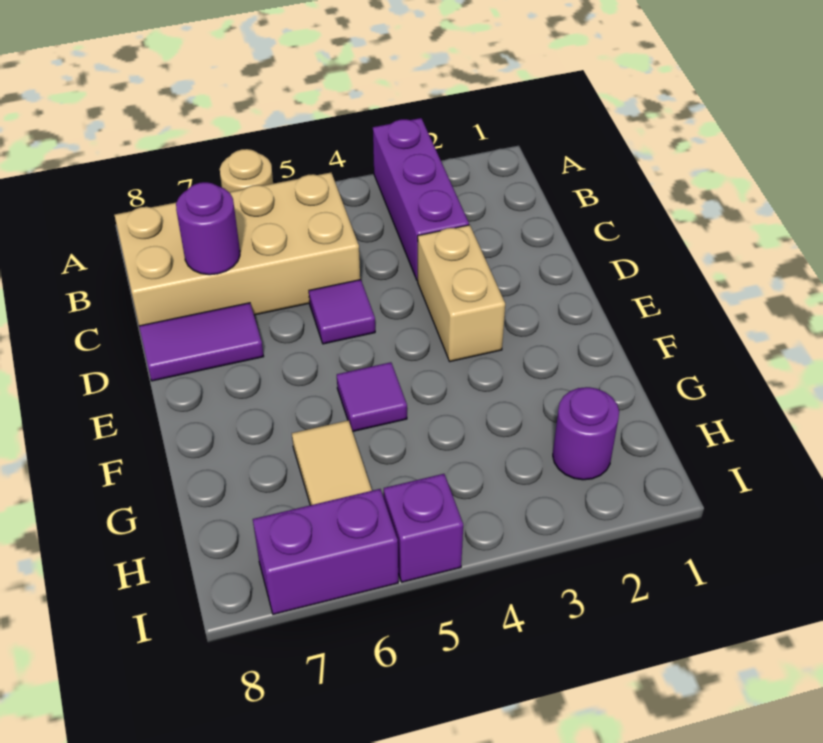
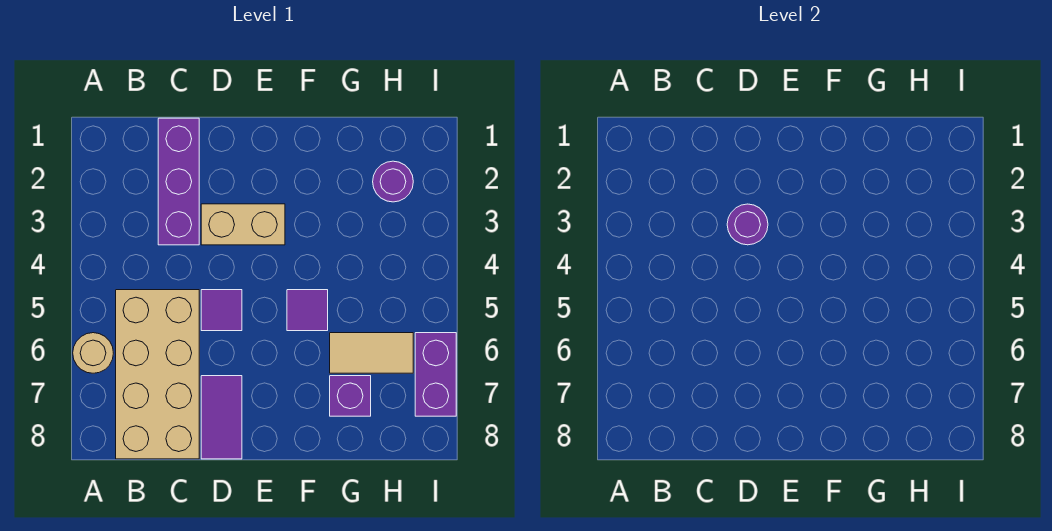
purple 1x3 brick [373,118,469,281] -> purple 1x3 brick turned to [158,118,199,245]
purple 1x1 round brick [176,182,240,275] -> purple 1x1 round brick moved to [727,204,768,245]
purple 1x1 brick [384,474,463,582] -> purple 1x1 brick moved to [330,376,371,416]

